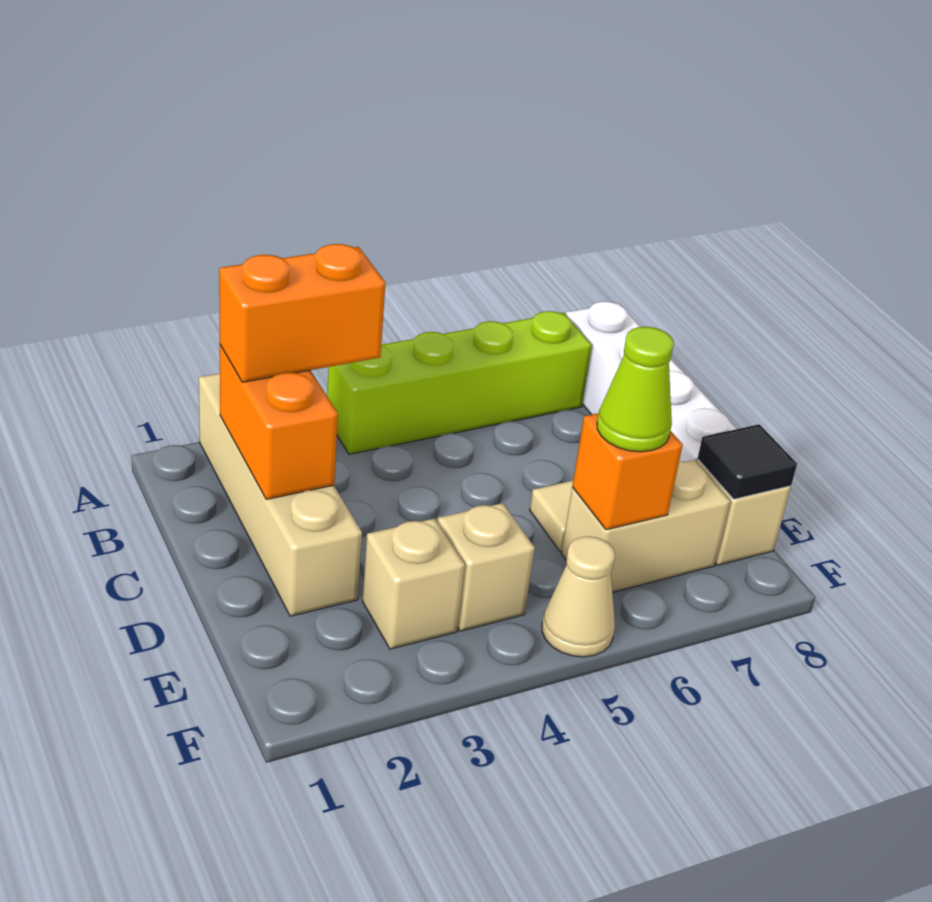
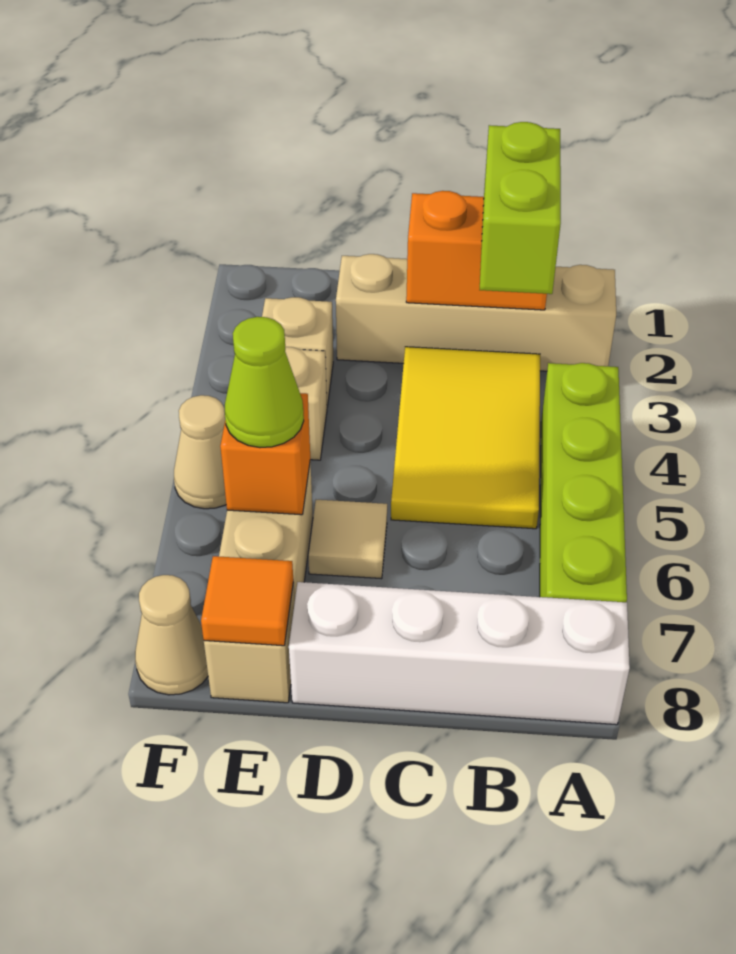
orange 1x2 brick [219,244,386,382] -> lime 1x2 brick [480,122,561,294]
none -> yellow 2x3 tile [391,347,540,529]
black 1x1 tile [698,424,797,499] -> orange 1x1 tile [201,556,293,646]
none -> tan 1x1 cone [135,575,208,695]

